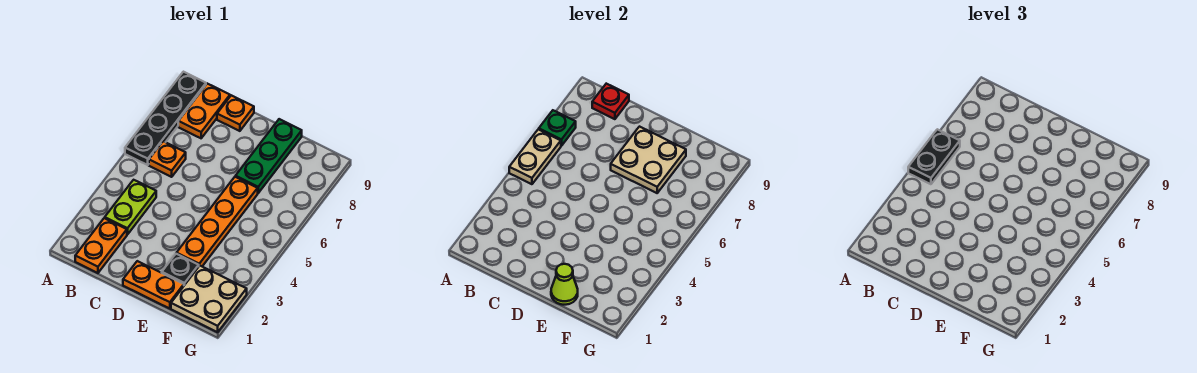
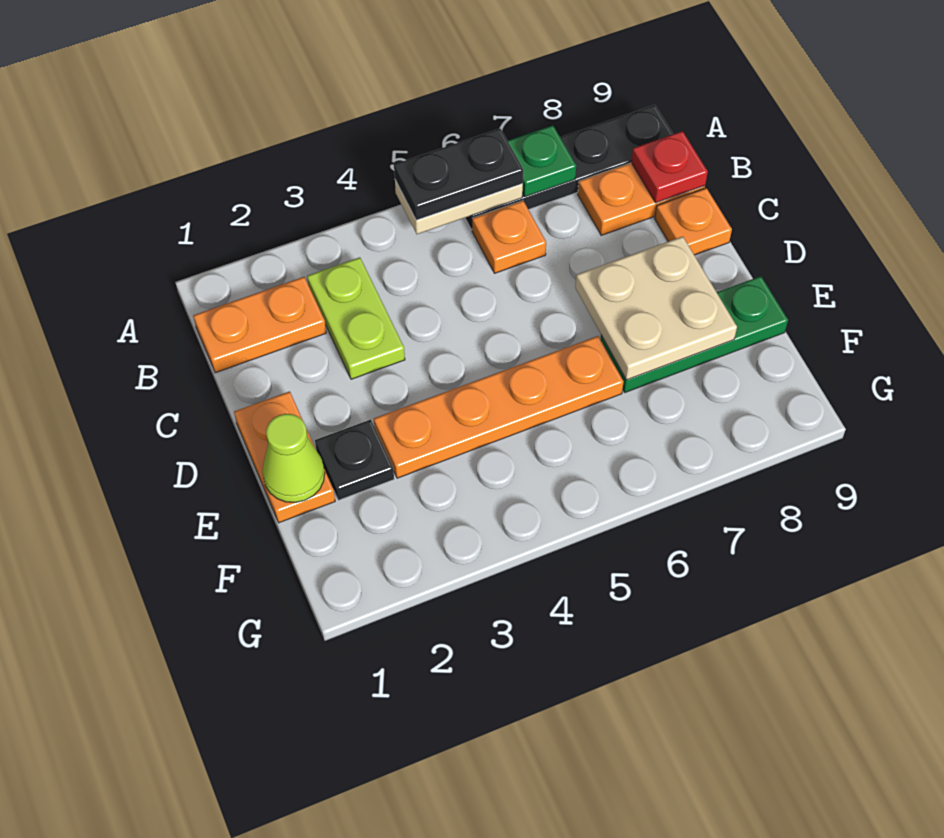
lime 1x2 plate [105,180,156,235] -> lime 1x2 plate turned to [307,257,405,379]
tan 2x2 plate [171,266,247,332] -> none

